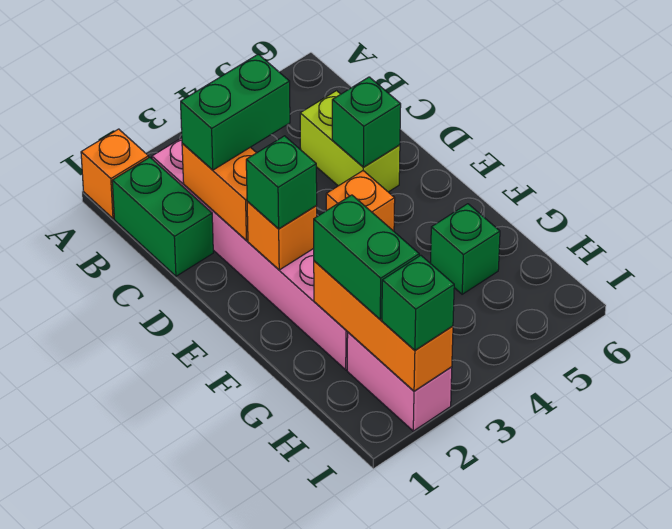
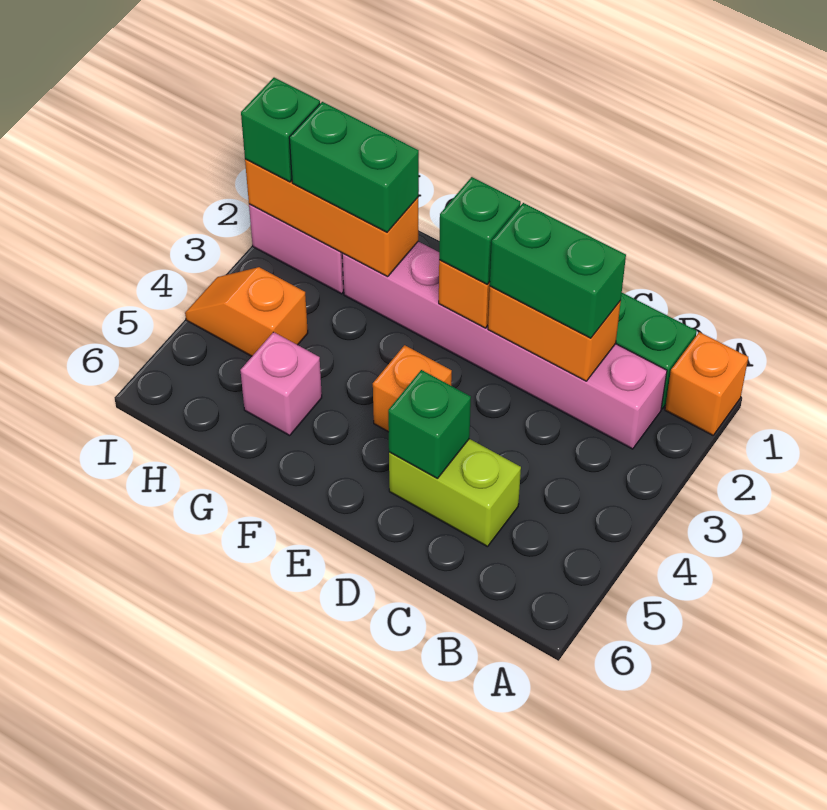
green 1x2 brick [181,54,290,170] -> green 1x2 brick turned to [490,203,626,338]
green 1x1 brick [431,204,500,294] -> pink 1x1 brick [240,332,322,436]
none -> orange 1x2 slope [185,267,308,356]

